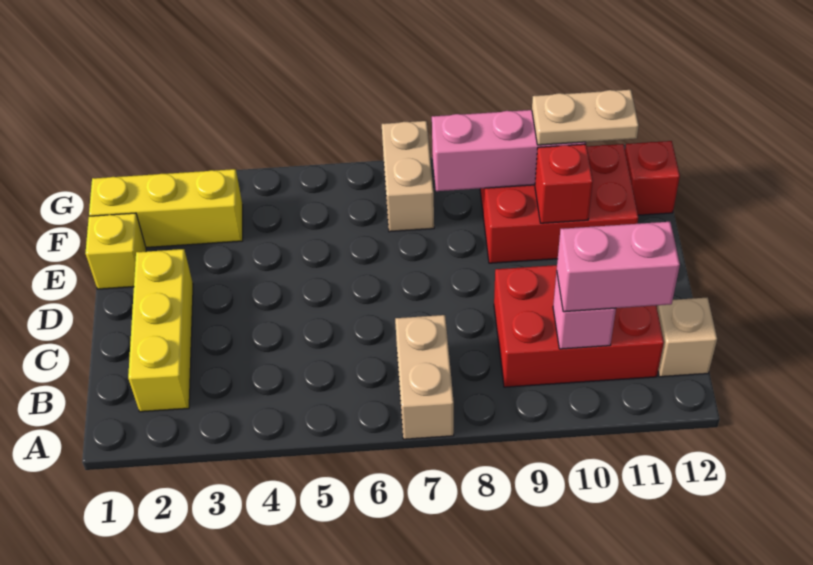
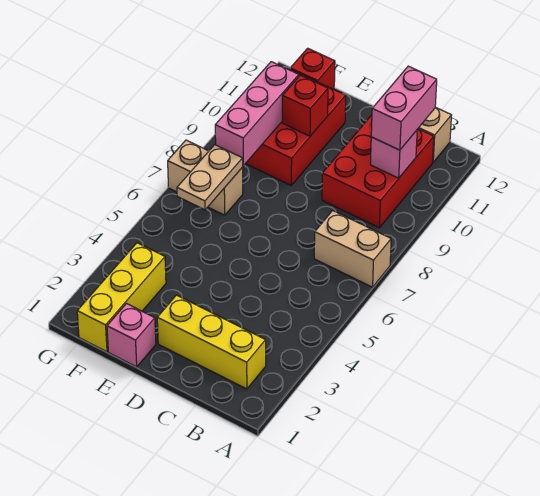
yellow 1x1 brick [85,213,146,289] -> pink 1x1 brick [107,304,156,367]
tan 1x2 plate [532,90,639,145] -> tan 1x2 plate moved to [177,145,243,210]

